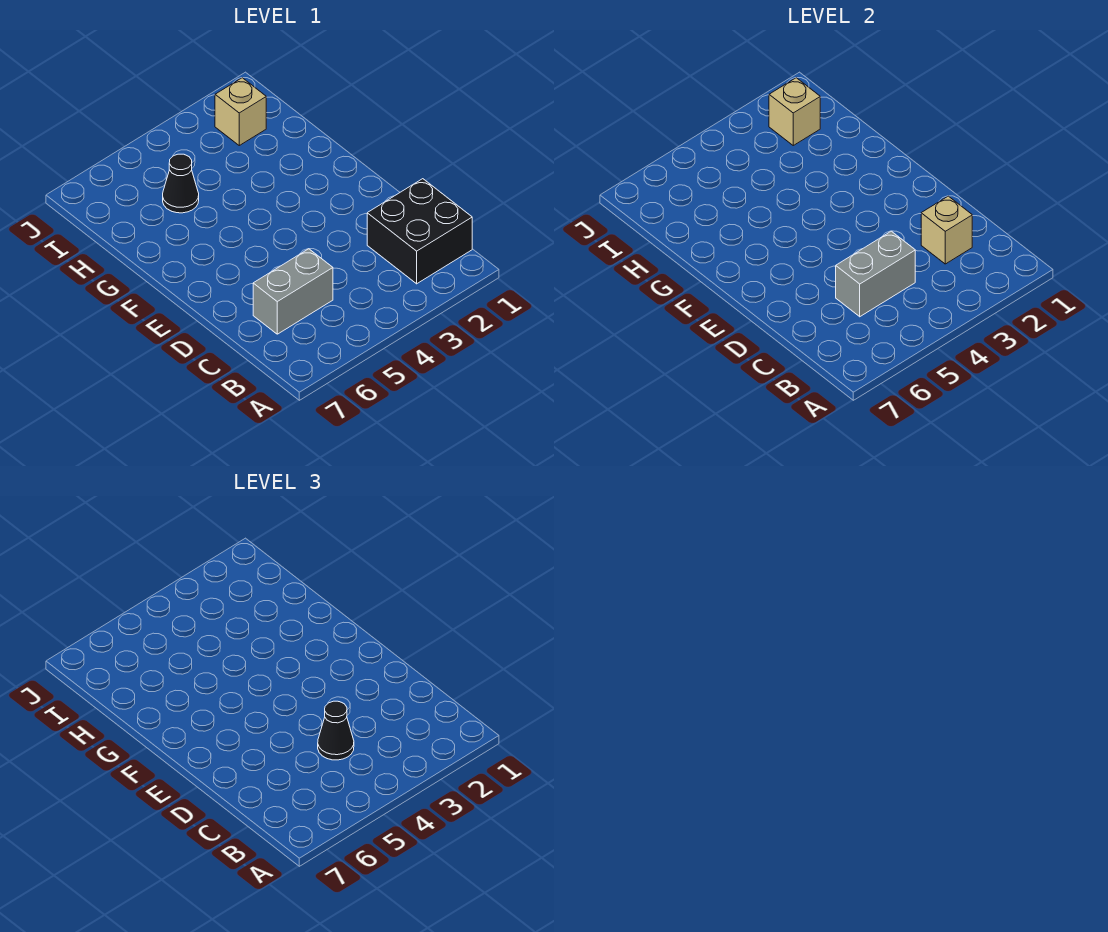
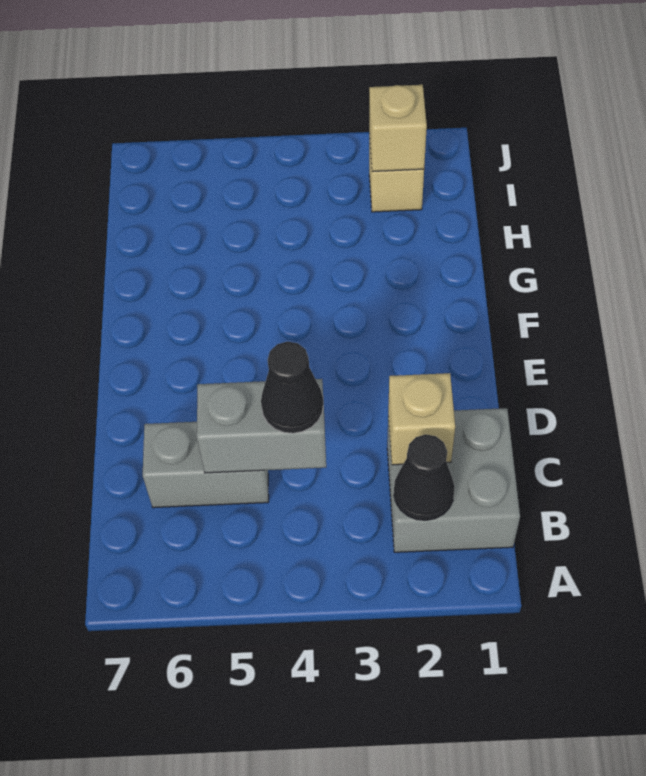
black 2x2 brick [367,179,472,284] -> grey 2x2 brick [387,408,520,552]
black 1x1 cone [163,154,199,213] -> black 1x1 cone moved to [394,434,455,520]

